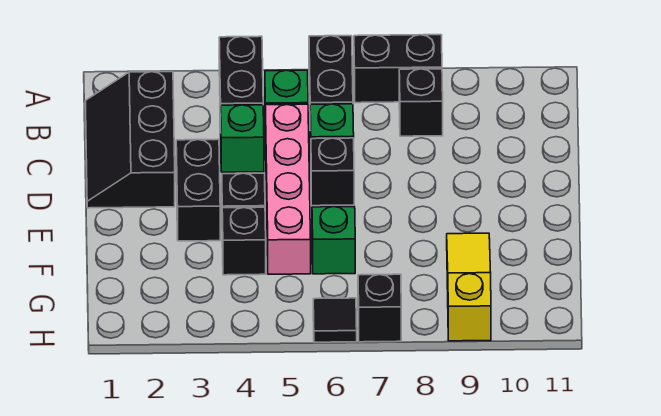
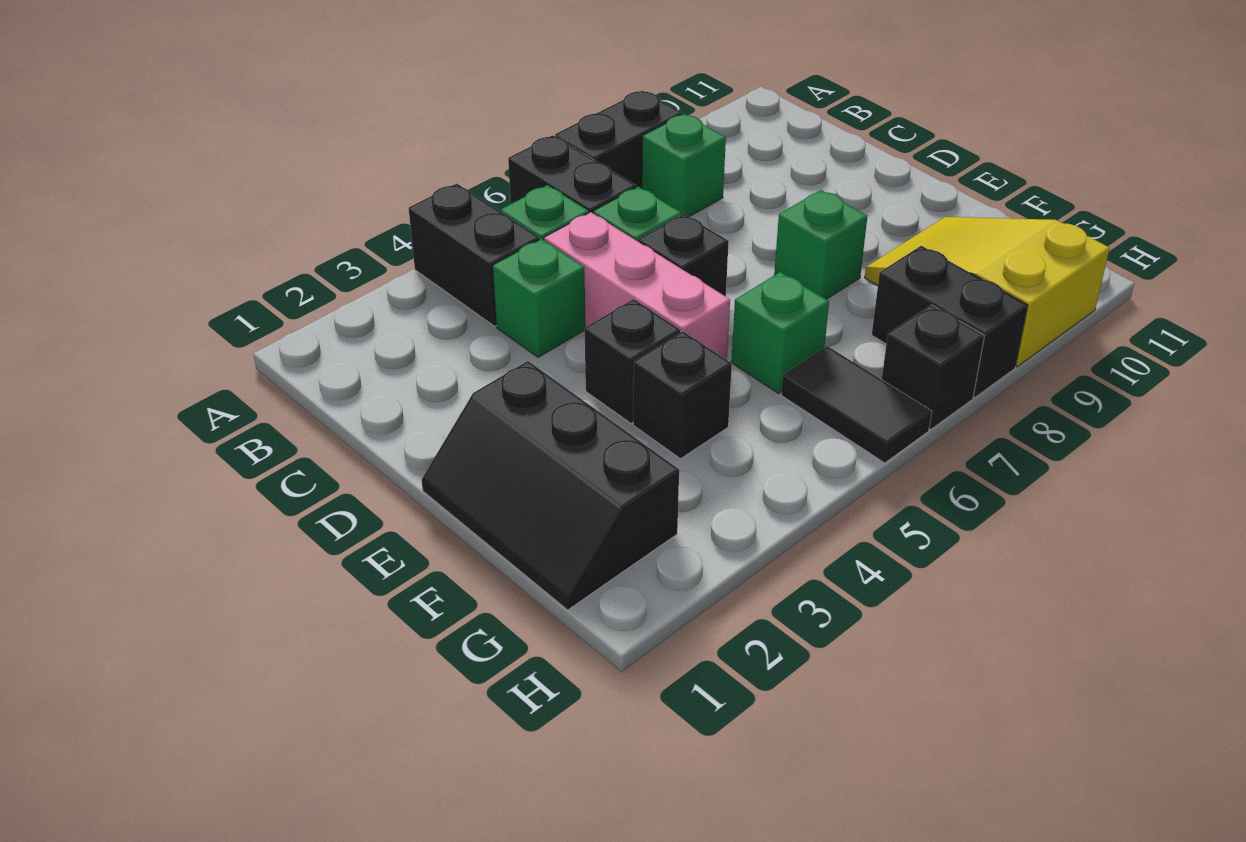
black 2x3 slope [85,72,175,208] -> black 2x3 slope moved to [422,361,679,610]
black 1x1 brick [399,69,443,136] -> green 1x1 brick [642,114,726,217]
pink 1x4 brick [265,104,311,274] -> pink 1x3 brick [544,212,730,360]
black 1x2 brick [176,139,220,241] -> black 1x2 brick moved to [872,246,1028,398]
none -> green 1x1 brick [774,190,867,299]
yellow 1x3 slope [447,233,491,341] -> yellow 2x3 slope [865,217,1110,367]
black 1x1 tile [313,298,357,342] -> black 1x2 tile [781,346,932,463]

